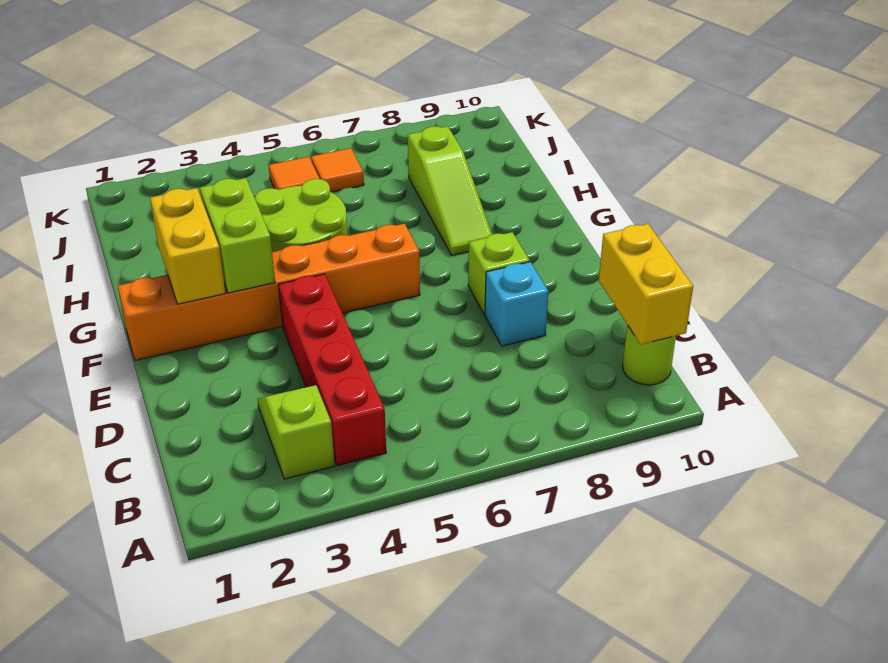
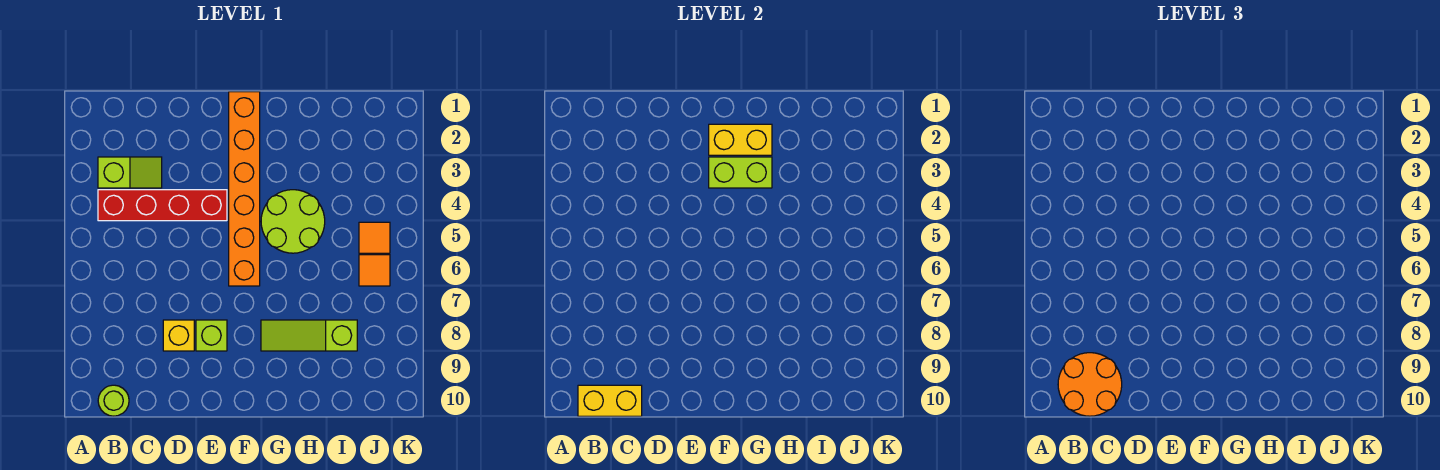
none -> orange 2x2 round brick [1058,353,1122,416]
cyan 1x1 brick [485,262,548,346] -> yellow 1x1 brick [163,320,194,351]

